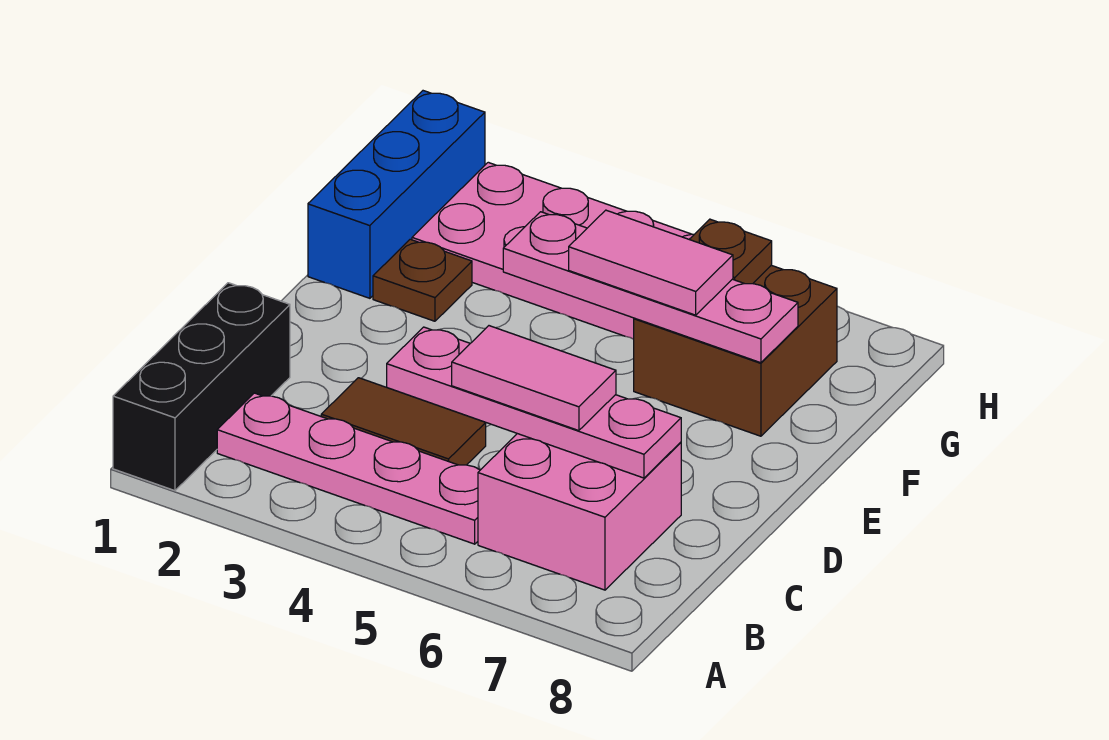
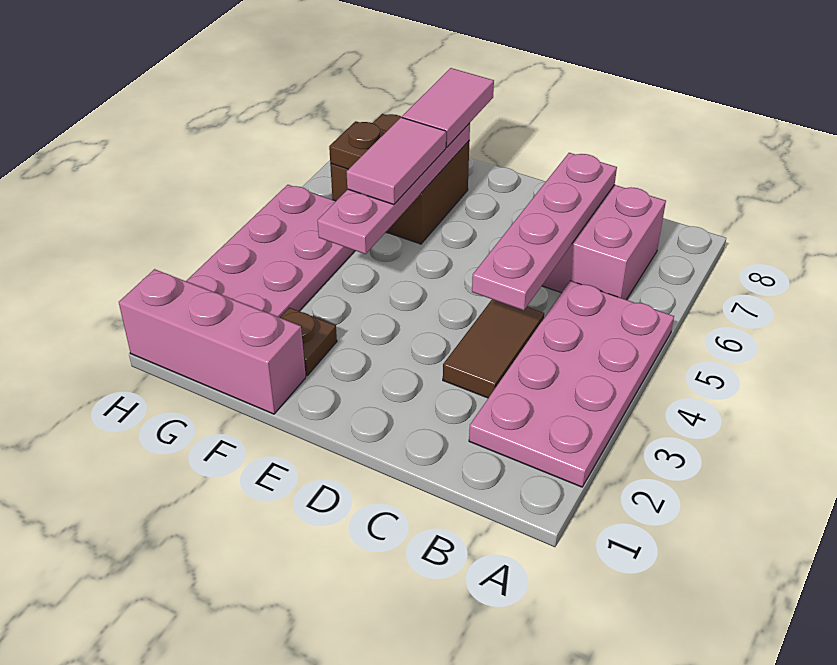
black 1x3 brick [113,283,290,491] -> none
pink 1x4 plate [217,393,480,544] -> pink 2x4 plate [469,281,674,487]
pink 1x2 tile [452,326,616,431] -> pink 1x2 tile moved to [402,68,494,147]
blue 1x3 brick [308,91,485,298] -> pink 1x3 brick [119,269,306,414]

